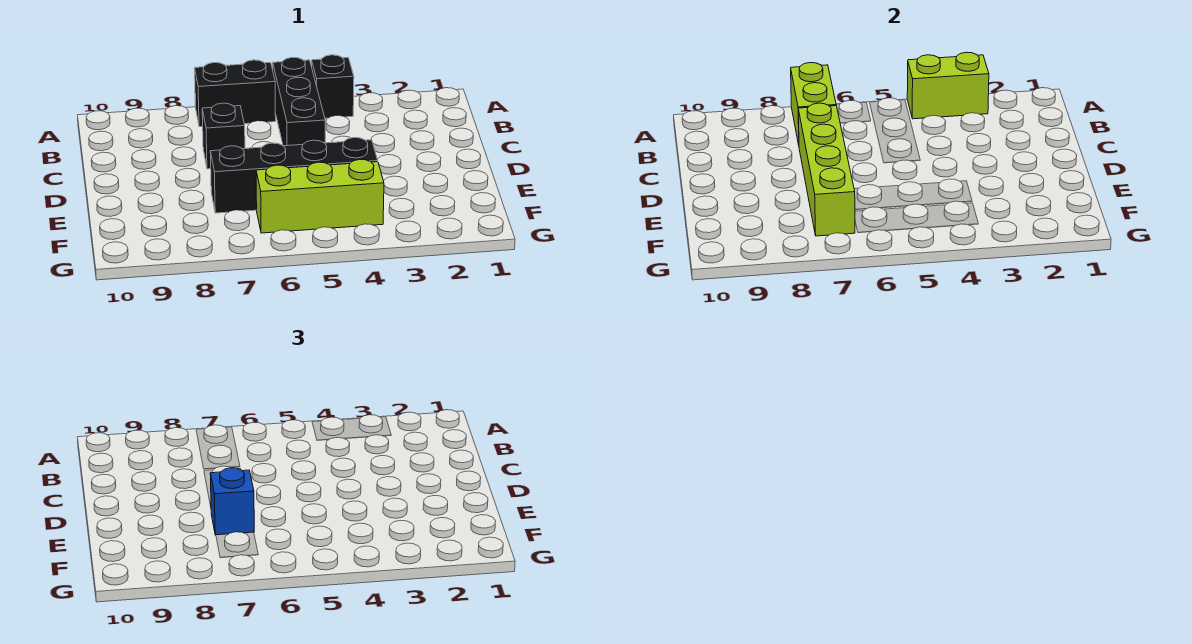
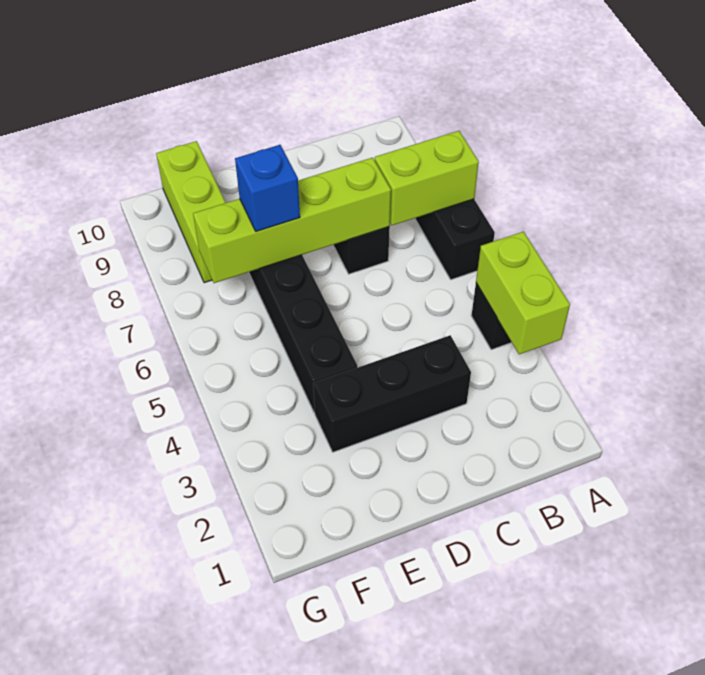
black 1x3 brick [273,57,325,146] -> black 1x3 brick moved to [313,335,471,452]
lime 1x3 brick [256,159,384,233] -> lime 1x3 brick moved to [156,141,226,283]

